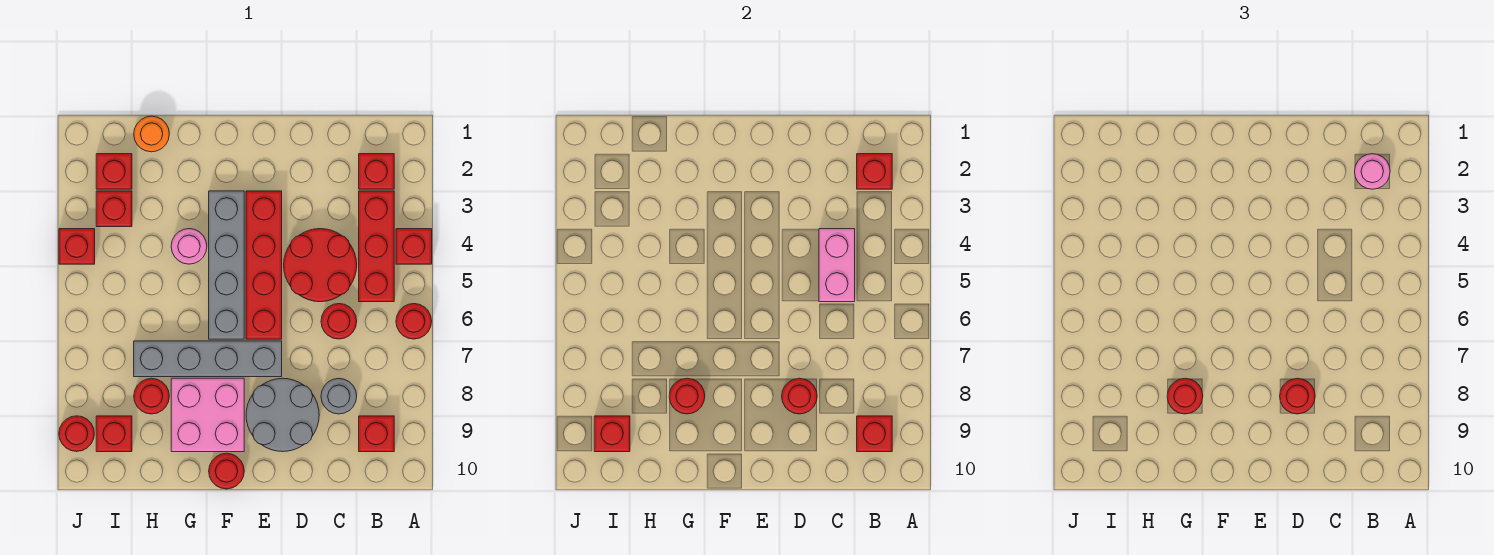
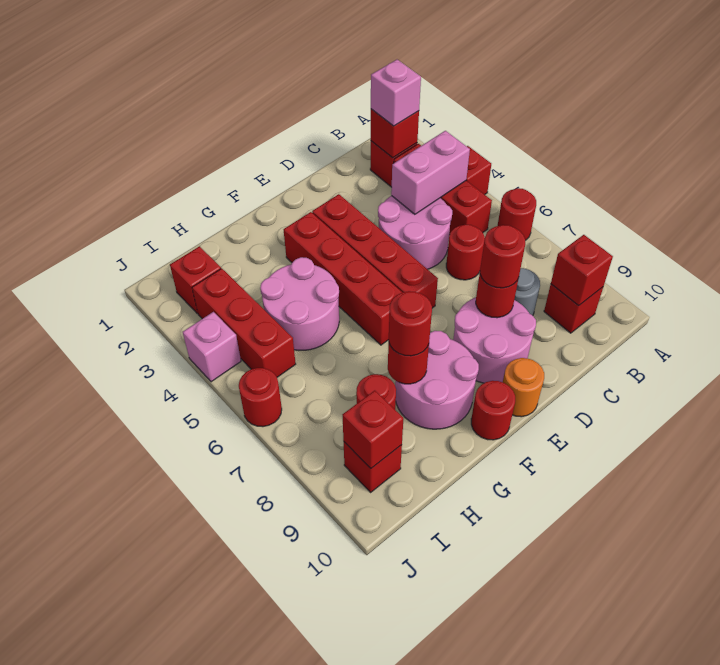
pink 1x1 round brick [1355,154,1390,189] -> pink 1x1 brick [371,60,421,126]
red 2x2 round brick [284,229,357,302] -> pink 2x2 round brick [378,196,452,269]
pink 1x2 brick [819,229,855,302] -> pink 1x2 brick turned to [391,131,470,214]
grey 2x2 round brick [246,378,319,452] -> pink 2x2 round brick [453,297,536,383]
grey 1x4 brick [134,341,282,377] -> none
grey 1x4 brick [209,191,244,339] -> red 1x4 brick [284,212,403,345]
pink 2x2 brick [171,378,244,452] -> pink 2x2 round brick [395,331,479,429]
pink 1x1 round brick [171,229,207,264] -> pink 2x2 round brick [260,257,339,350]
orange 1x1 round brick [134,116,169,152] -> orange 1x1 round brick moved to [503,358,544,417]
red 1x1 brick [96,191,132,227] -> red 1x3 brick [192,268,296,377]
red 1x1 brick [59,229,95,264] -> pink 1x1 brick [183,312,241,382]
red 1x1 round brick [59,416,94,452] -> red 1x1 round brick moved to [239,368,282,427]

